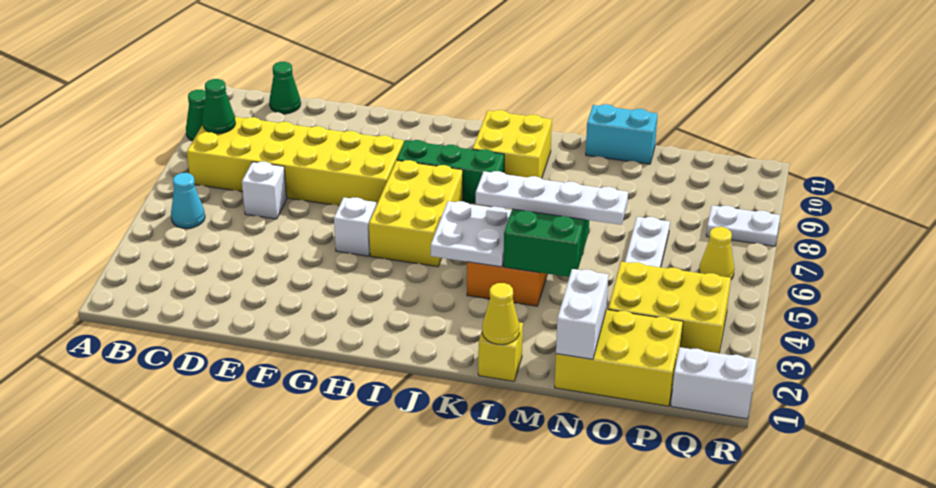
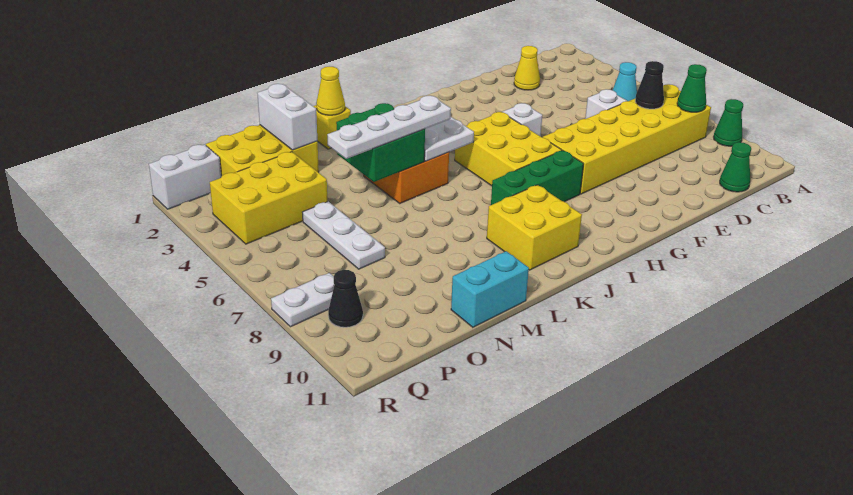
none -> black 1x1 cone [635,61,664,109]
yellow 1x1 cone [699,227,734,279] -> yellow 1x1 cone moved to [514,46,540,90]
none -> black 1x1 cone [328,270,363,327]

